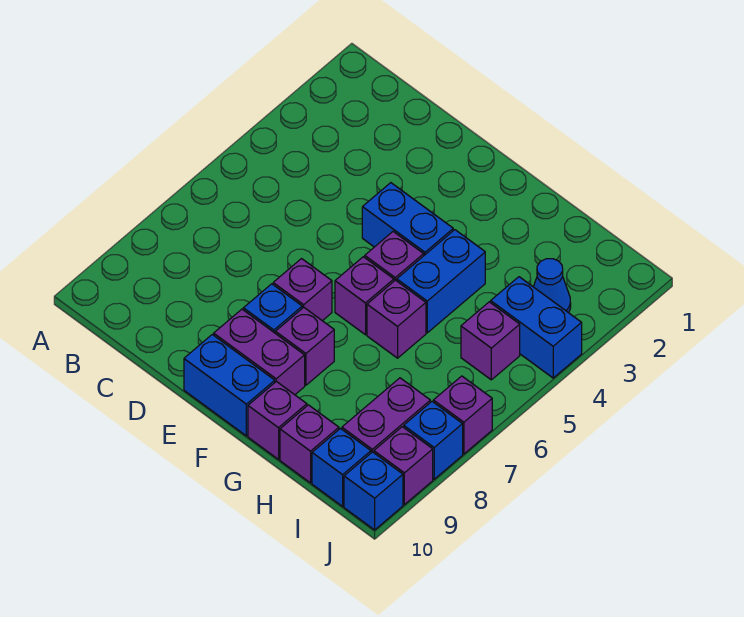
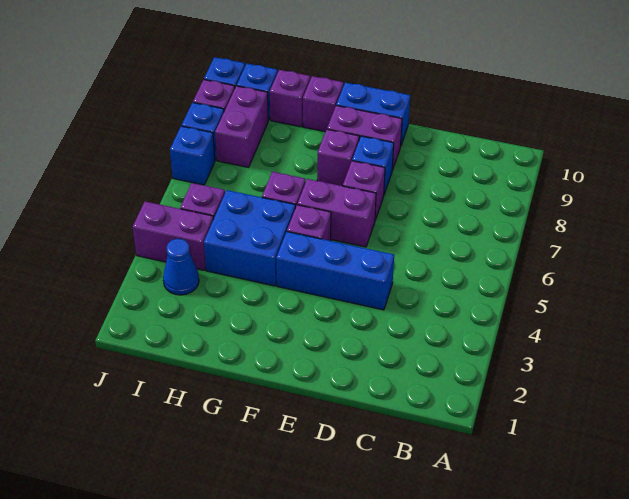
blue 1x2 brick [362,183,453,255] -> blue 1x3 brick [276,232,394,310]
purple 1x1 brick [335,257,394,335] -> purple 1x2 brick [297,179,376,247]
blue 1x2 brick [397,230,485,333] -> blue 2x2 brick [204,190,295,286]
blue 1x2 brick [491,277,582,378] -> purple 1x2 brick [133,202,214,270]
purple 1x1 brick [433,376,492,454] -> blue 1x1 brick [170,126,215,185]

